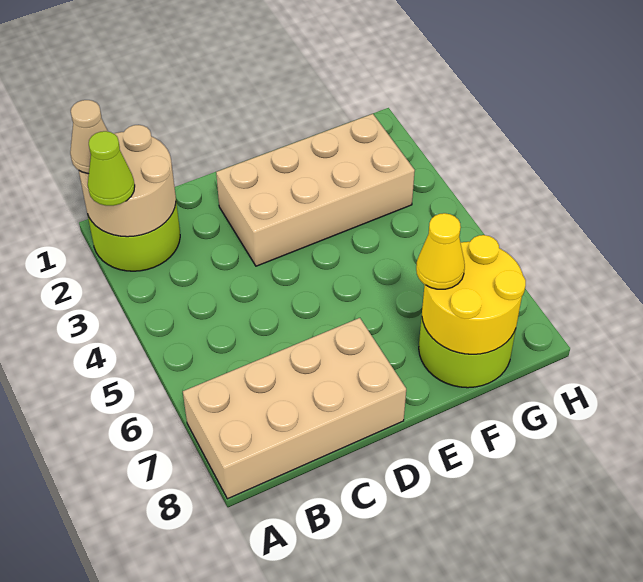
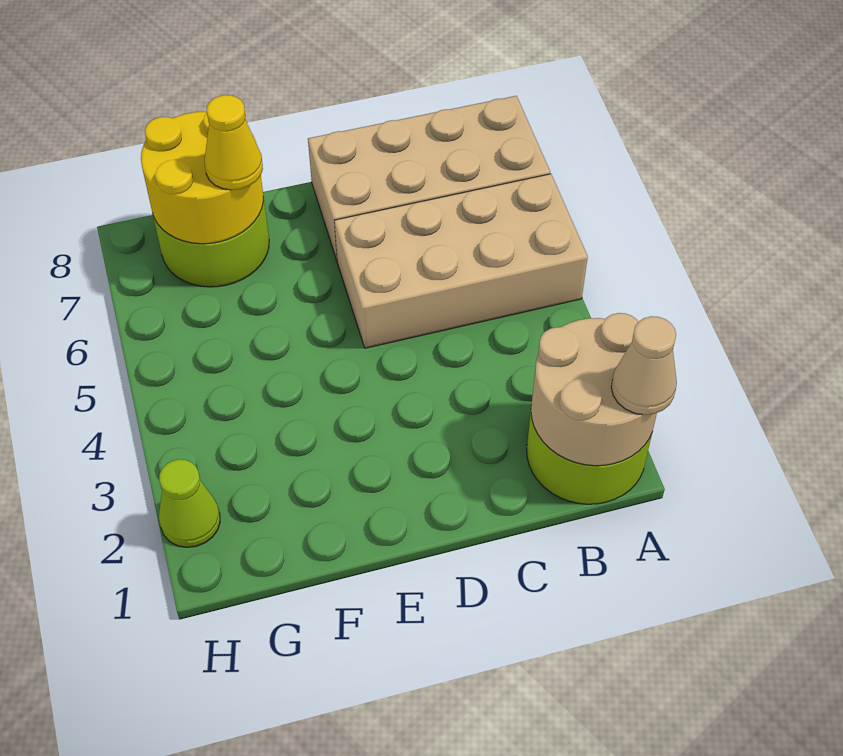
lime 1x1 cone [88,131,135,206] -> lime 1x1 cone moved to [159,459,220,547]
tan 2x4 brick [216,114,415,266] -> tan 2x4 brick moved to [334,174,588,348]

